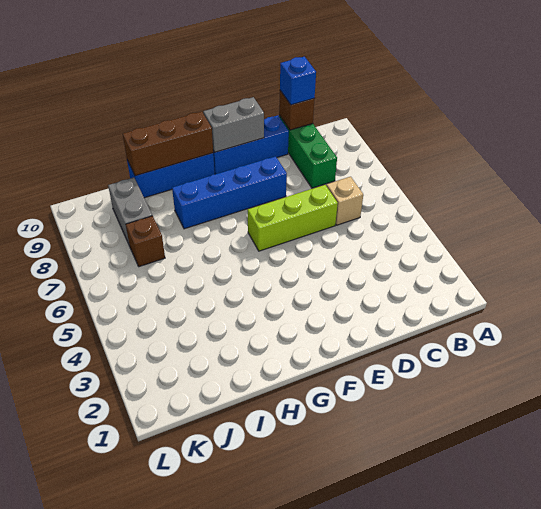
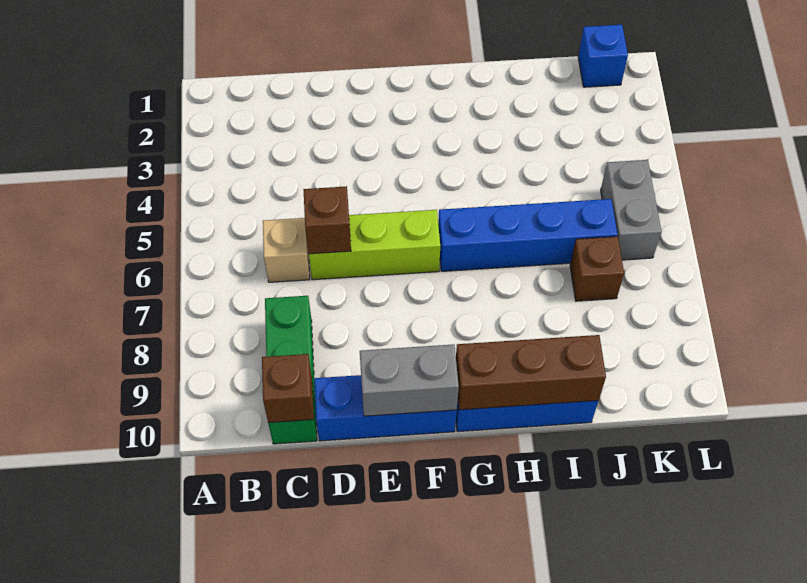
blue 1x1 brick [280,57,316,105] -> blue 1x1 brick moved to [578,25,628,87]
none -> brown 1x1 brick [303,186,351,254]
blue 1x4 brick [172,156,287,229] -> blue 1x4 brick moved to [438,199,617,271]
grey 1x2 brick [108,178,152,246] -> grey 1x2 brick moved to [601,160,662,260]

